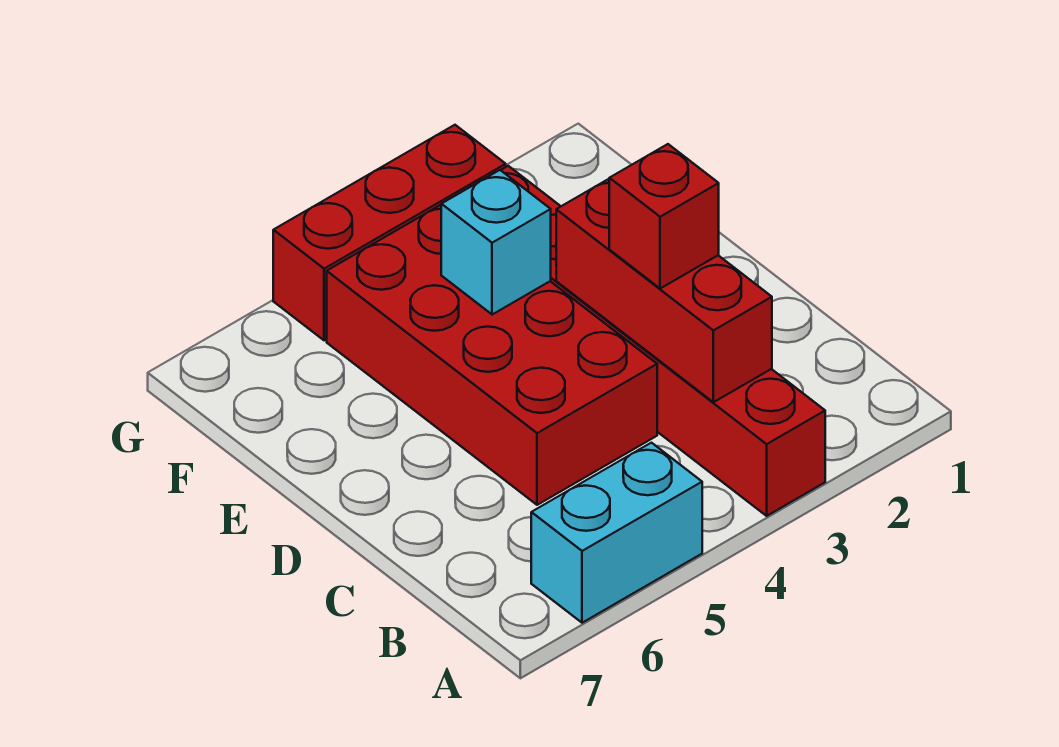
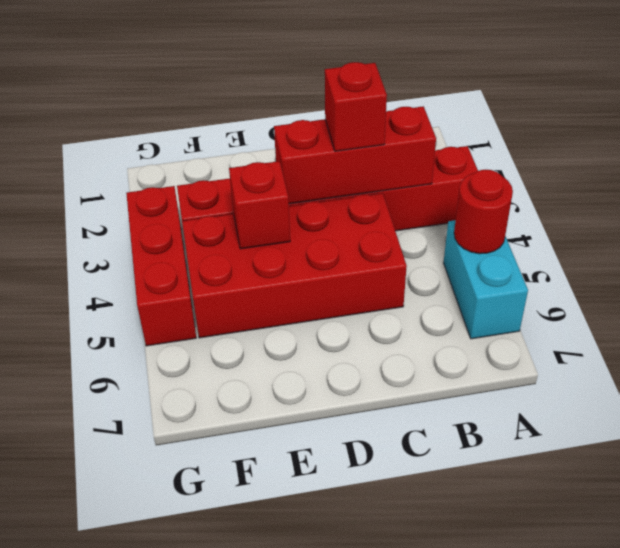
none -> red 1x1 round brick [454,170,513,254]
cyan 1x1 brick [441,170,551,315] -> red 1x1 brick [229,161,290,249]

